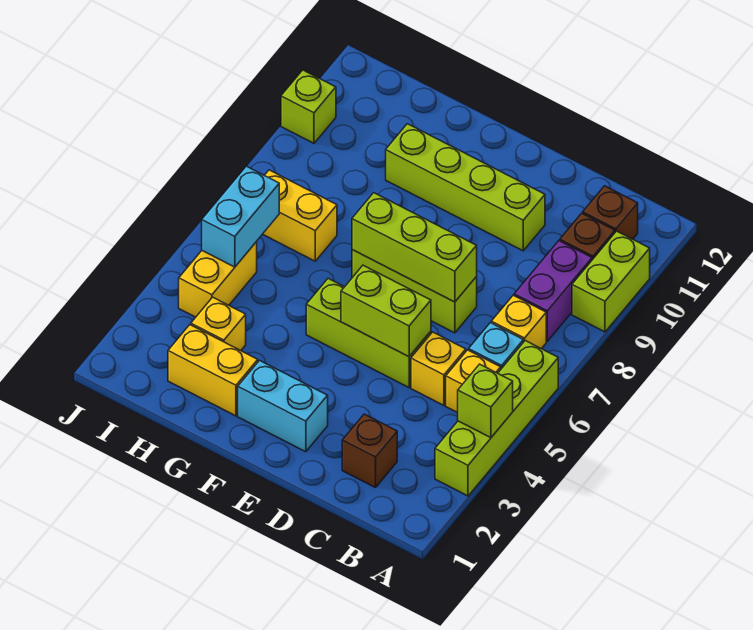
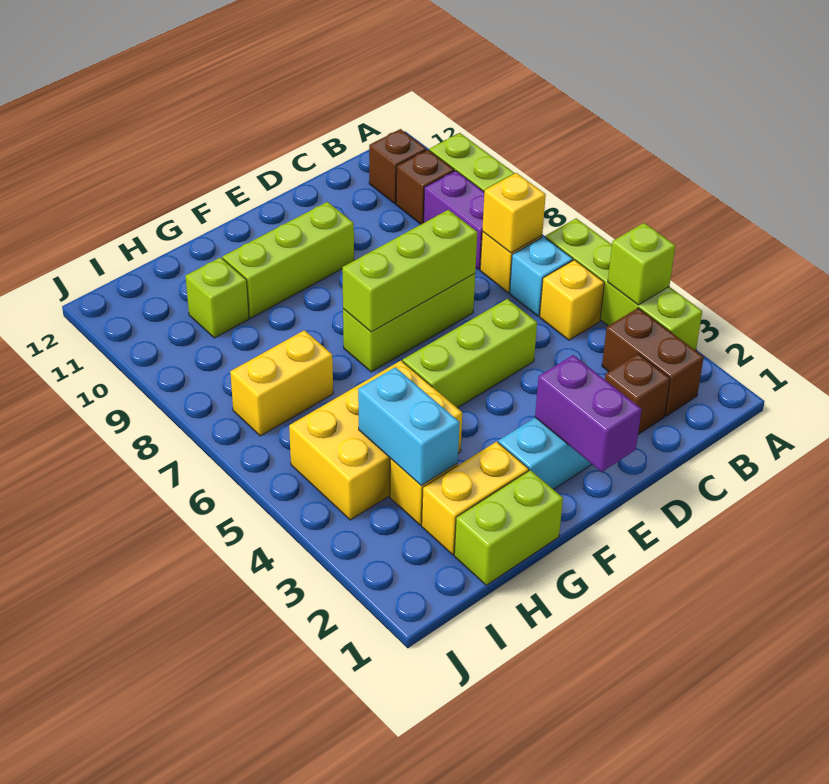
none -> brown 1x2 brick [602,308,704,416]
yellow 1x1 brick [411,332,466,405] -> yellow 1x1 brick moved to [482,173,546,253]
lime 1x2 brick [341,265,431,357] -> lime 1x2 brick moved to [454,470,563,585]
lime 1x4 brick [386,124,545,251] -> lime 1x3 brick [223,202,354,318]
none -> purple 1x2 brick [535,355,642,472]
yellow 1x2 brick [179,242,257,317] -> yellow 2x3 brick [289,361,462,520]
cyan 1x2 brick [202,166,279,267] -> cyan 1x2 brick moved to [358,367,460,486]
lime 1x1 brick [281,70,336,143] -> lime 1x1 brick moved to [185,257,249,338]

